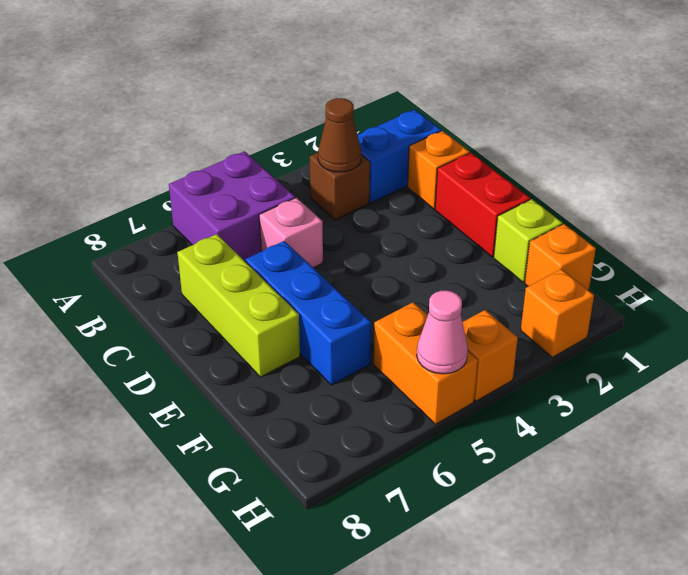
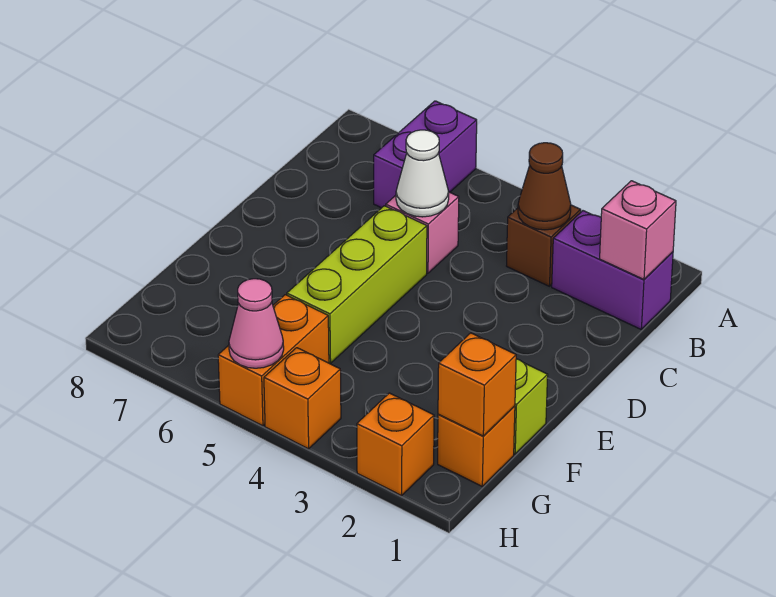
purple 2x2 brick [169,151,295,262] -> purple 1x2 brick [374,101,477,208]
blue 1x2 brick [358,110,441,203] -> purple 1x2 brick [552,211,673,329]
none -> pink 1x1 brick [600,181,676,279]
orange 1x1 brick [407,131,470,209] -> orange 1x1 brick moved to [438,333,516,436]
none -> white 1x1 cone [396,130,449,217]
lime 1x3 brick [177,234,300,377] -> lime 1x3 brick moved to [287,206,427,363]
red 1x2 brick [435,153,530,257] -> none
blue 1x3 brick [246,241,371,385] -> none

